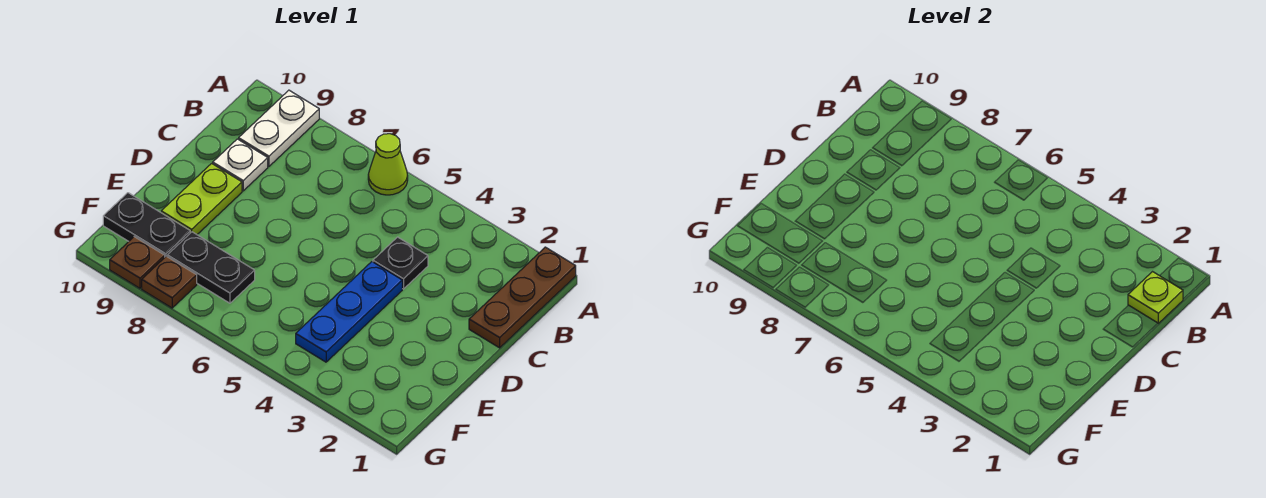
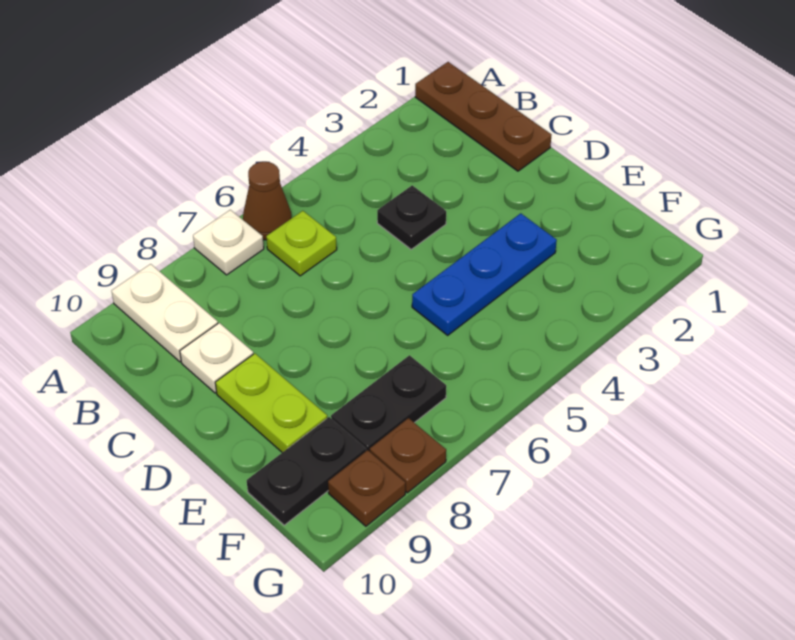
lime 1x1 cone [368,134,408,195] -> brown 1x1 cone [243,162,292,240]
none -> white 1x1 plate [193,210,264,275]
lime 1x1 plate [1128,272,1183,323] -> lime 1x1 plate moved to [266,211,337,276]
blue 1x3 plate [296,262,402,362] -> blue 1x3 plate turned to [412,213,557,335]

